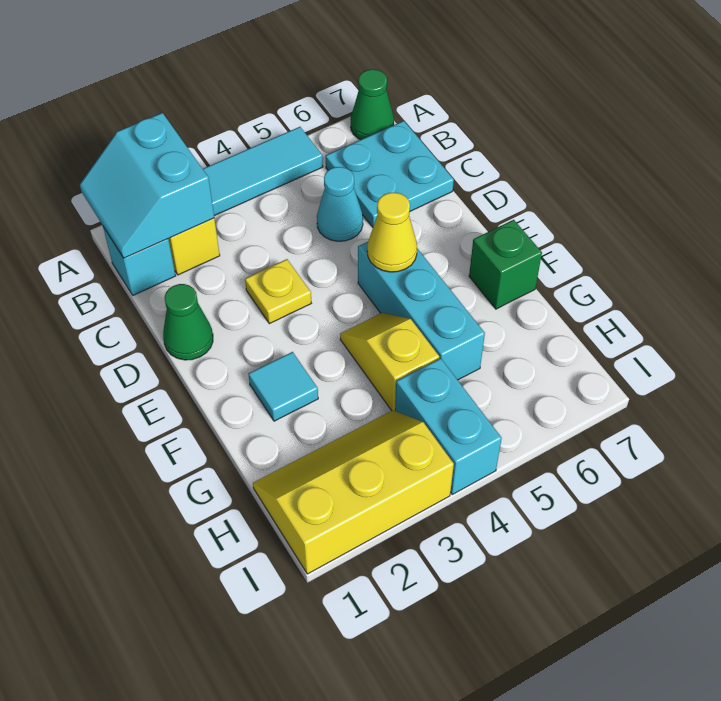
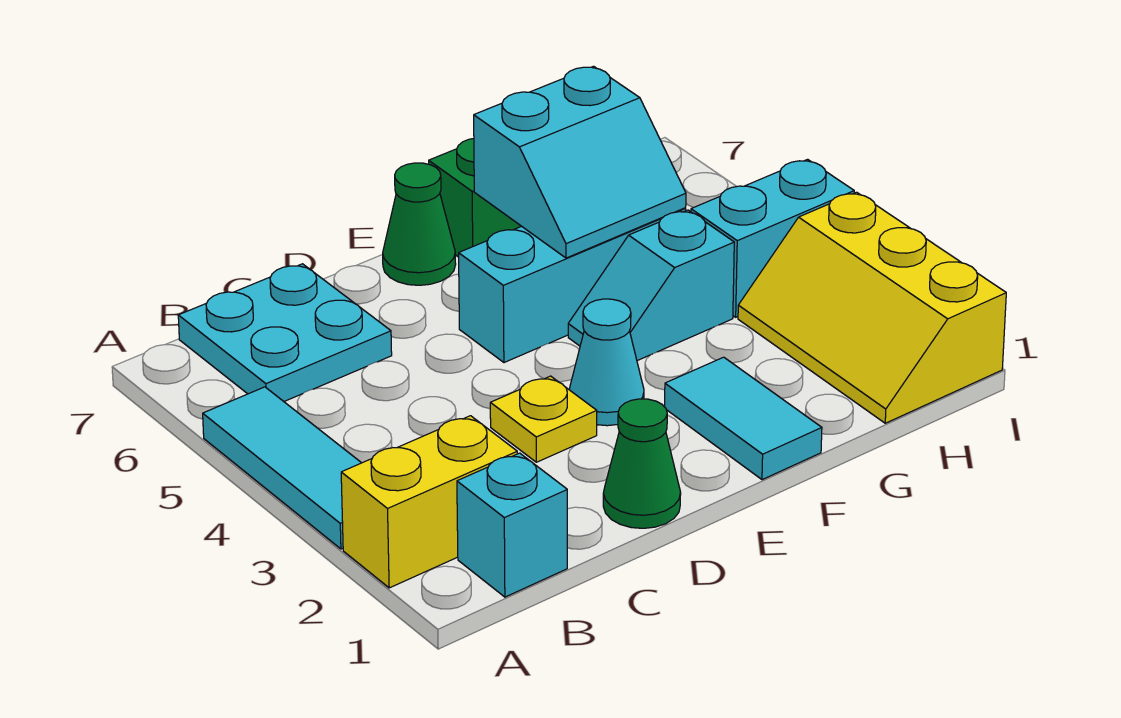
cyan 2x2 slope [80,113,214,258] -> cyan 2x2 slope moved to [474,66,686,258]
green 1x1 cone [350,69,394,140] -> green 1x1 cone moved to [383,163,456,285]
cyan 1x1 cone [317,167,363,241] -> cyan 1x1 cone moved to [569,299,644,426]
yellow 1x1 cone [367,193,417,272] -> none
cyan 1x1 tile [248,352,318,421] -> cyan 1x2 tile [665,357,822,480]
yellow 1x2 slope [340,313,439,411] -> cyan 1x2 slope [568,210,734,361]

